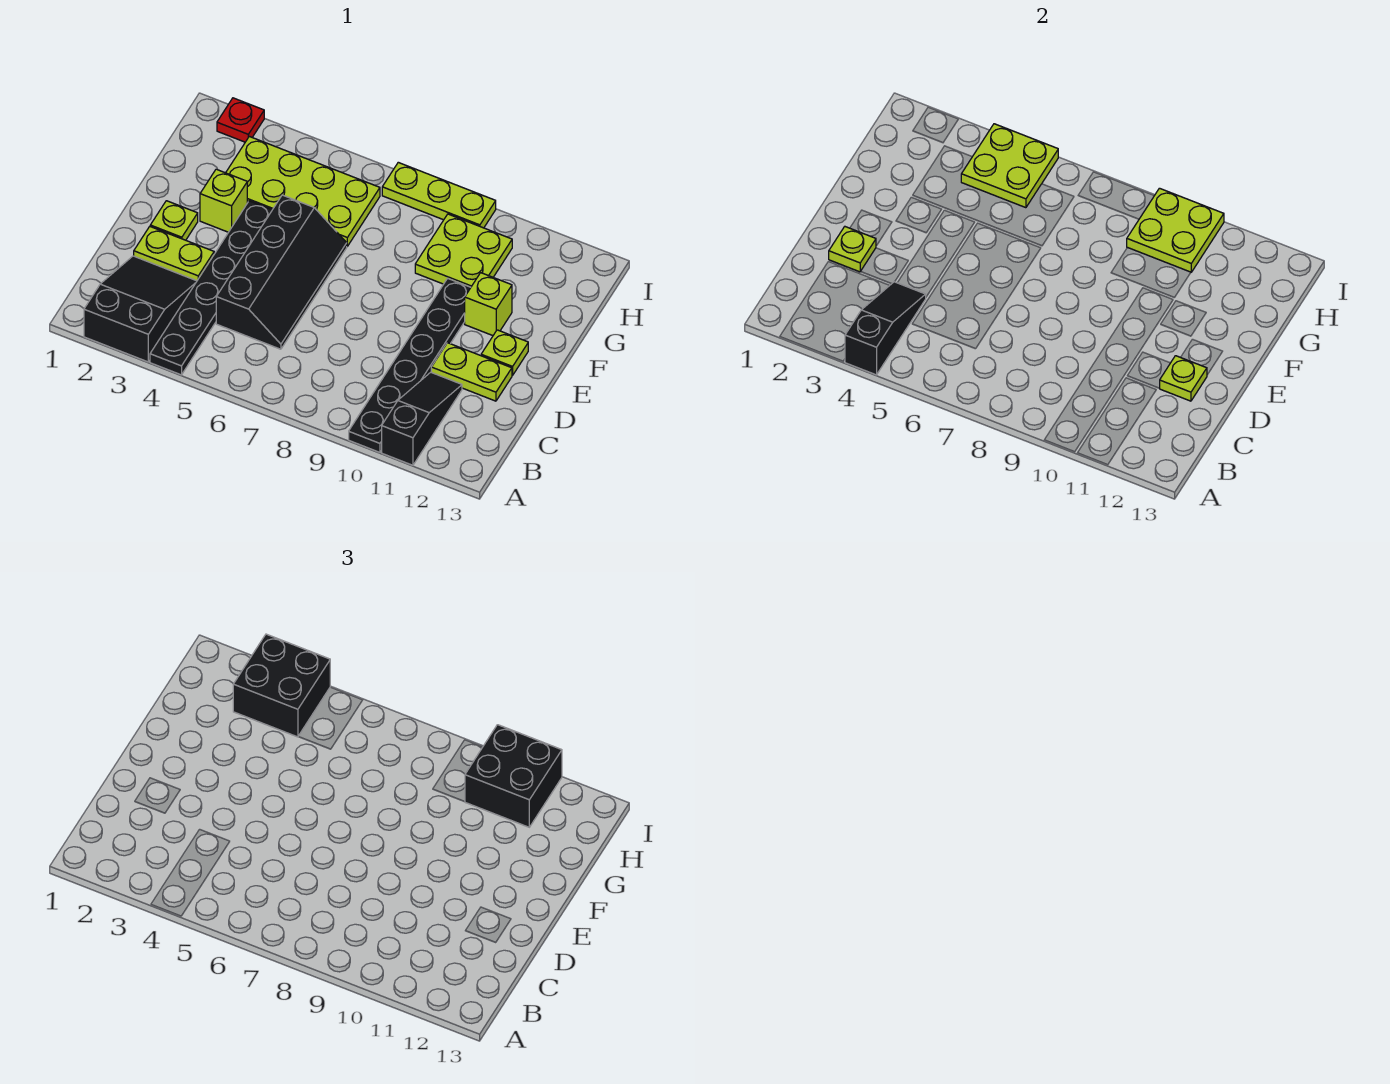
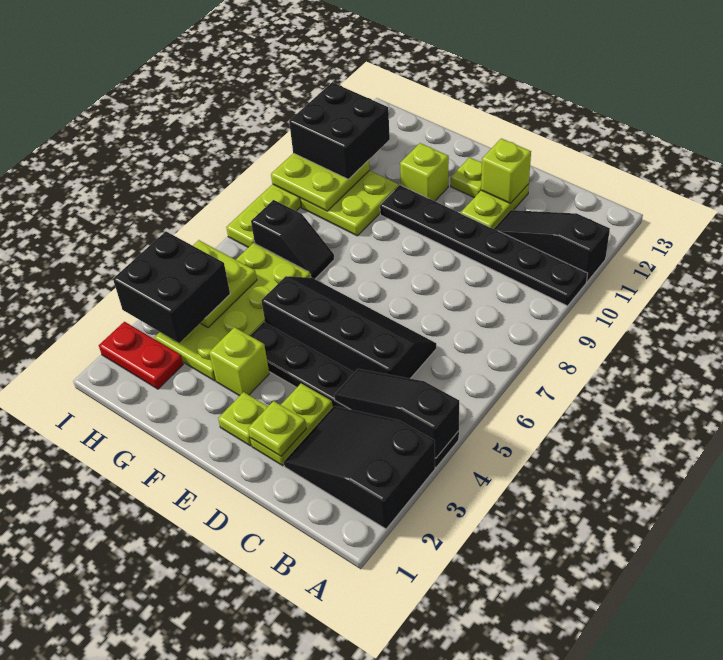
lime 1x1 plate [1160,356,1207,401] -> lime 1x1 brick [481,138,531,203]
none -> black 1x2 slope [251,200,334,279]
red 1x1 plate [217,98,264,142] -> red 1x2 plate [99,322,183,389]

